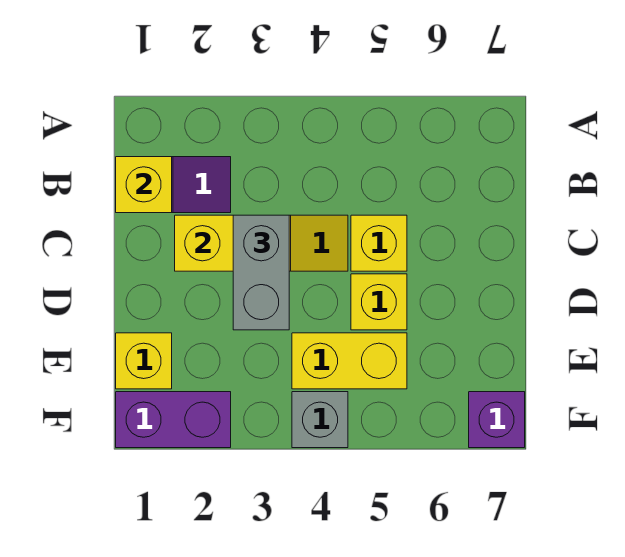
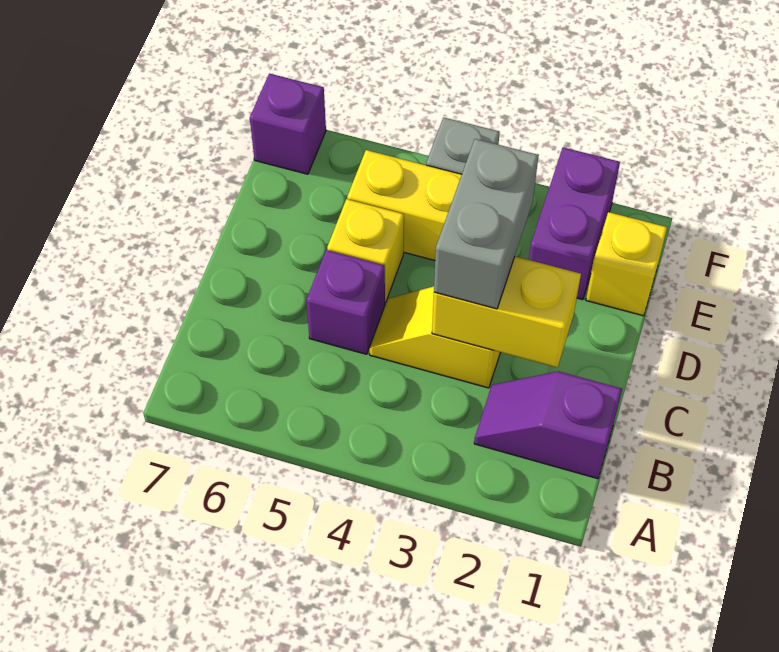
yellow 1x1 brick [116,157,172,213] -> none
yellow 1x1 brick [351,215,407,271] -> purple 1x1 brick [306,250,385,354]
purple 1x2 brick [116,392,231,448] -> purple 1x2 brick turned to [529,147,620,300]

